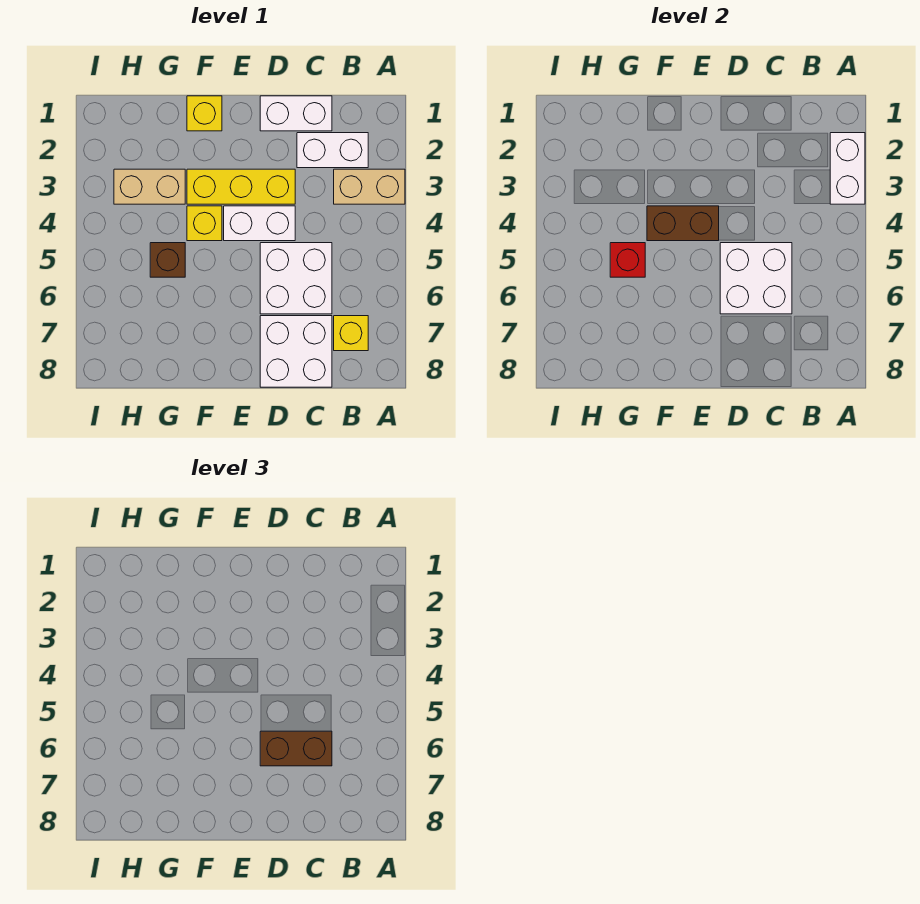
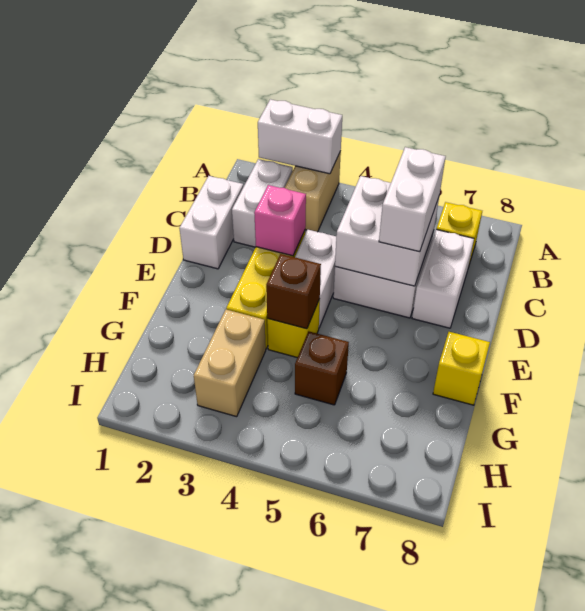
brown 1x2 brick [260,731,332,766] -> white 1x2 brick [379,147,446,252]
white 2x2 brick [260,316,332,387] -> white 1x2 brick [412,230,474,328]
none -> pink 1x1 brick [254,185,306,256]
brown 1x2 brick [647,206,719,241] -> brown 1x1 brick [266,254,321,329]
yellow 1x1 brick [187,96,222,131] -> yellow 1x1 brick moved to [433,332,490,405]
red 1x1 brick [610,243,645,277] -> none

